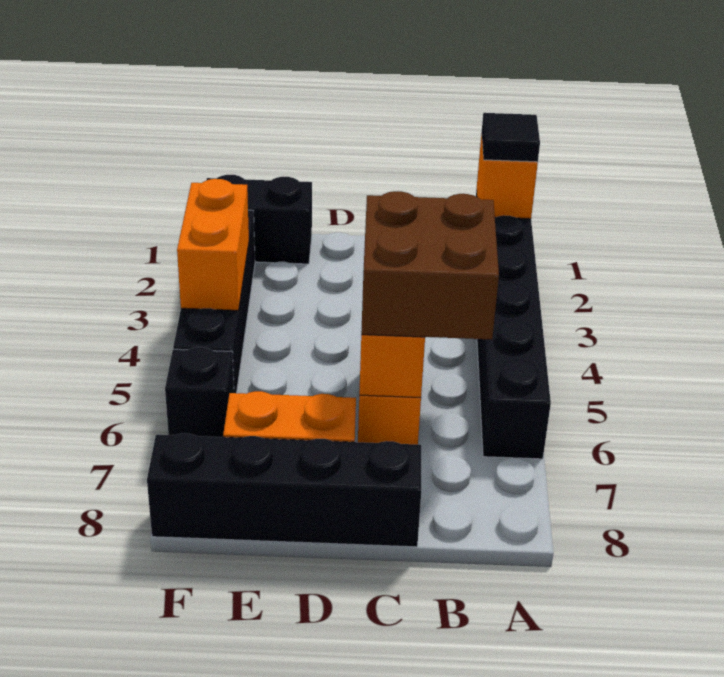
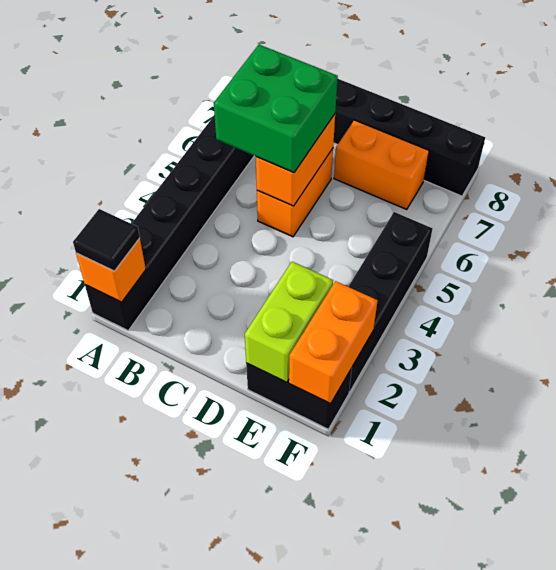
brown 2x2 brick [361,191,499,339] -> green 2x2 brick [214,45,338,173]
none -> lime 1x2 brick [245,262,333,382]
orange 1x2 brick [177,179,249,310] -> orange 1x2 brick moved to [289,281,378,404]
black 1x1 brick [165,347,234,437] -> none

